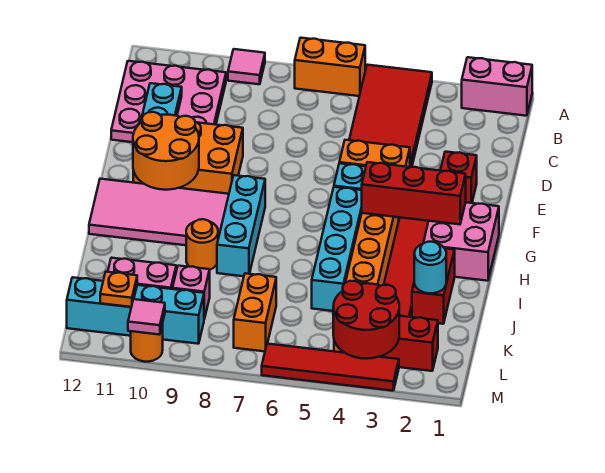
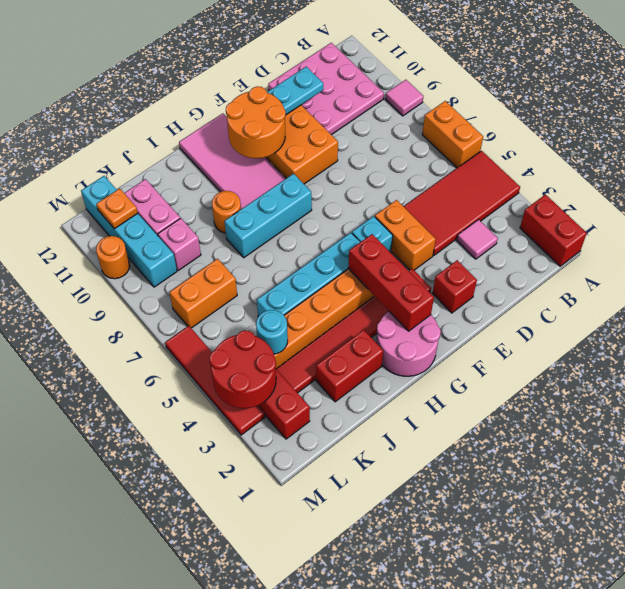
pink 1x2 brick [462,57,532,116] -> red 1x2 brick [520,194,587,266]
pink 2x2 brick [423,202,499,281] -> pink 2x2 round brick [376,311,441,376]
cyan 1x1 round brick [414,242,446,293] -> cyan 1x1 round brick moved to [256,310,288,354]
pink 1x1 tile [128,299,165,335] -> pink 1x1 tile moved to [457,220,498,259]

